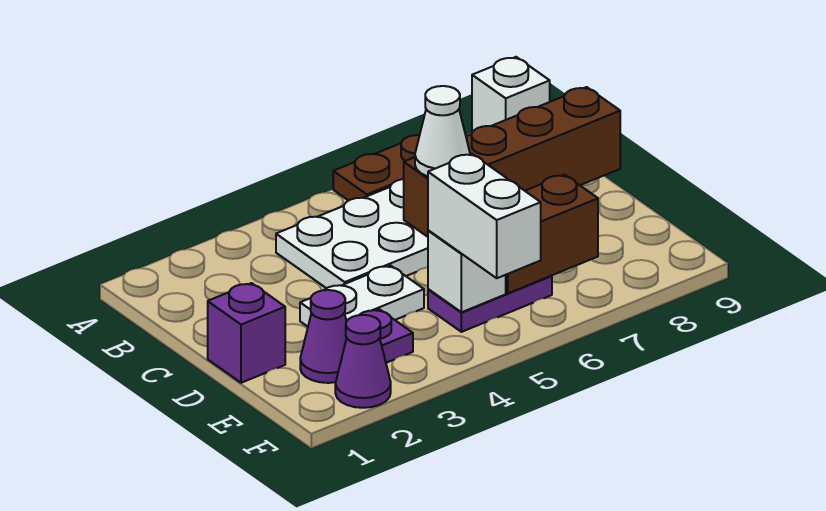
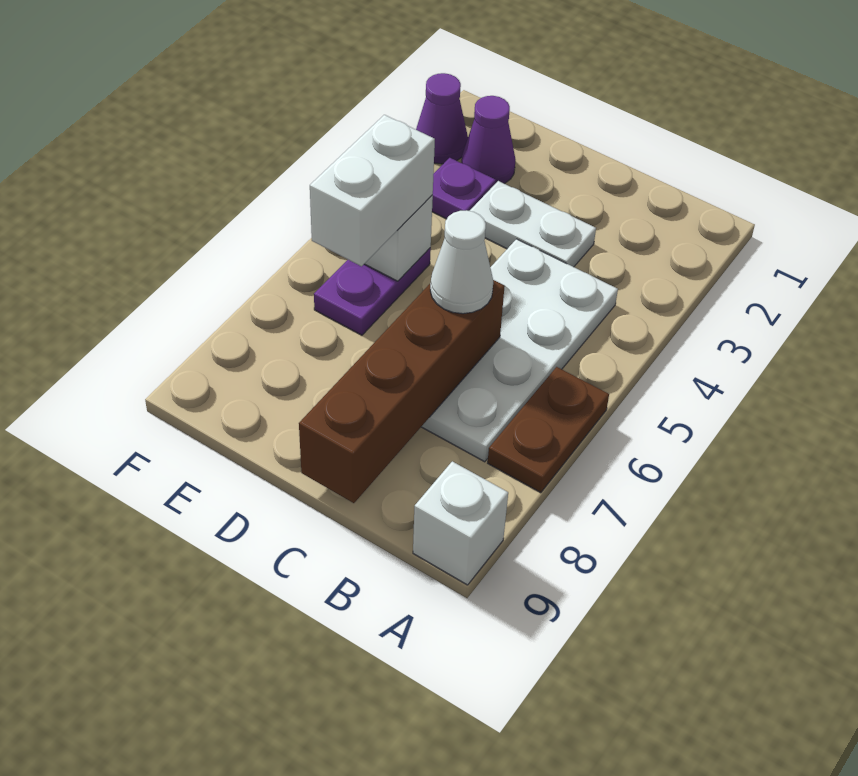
purple 1x1 brick [208,283,285,383] -> none
white 1x2 plate [300,266,424,327] -> white 1x2 plate turned to [470,181,596,267]
white 1x2 brick [428,154,541,278] -> white 1x2 brick turned to [310,115,435,266]
brown 1x2 brick [506,175,598,293] -> none

